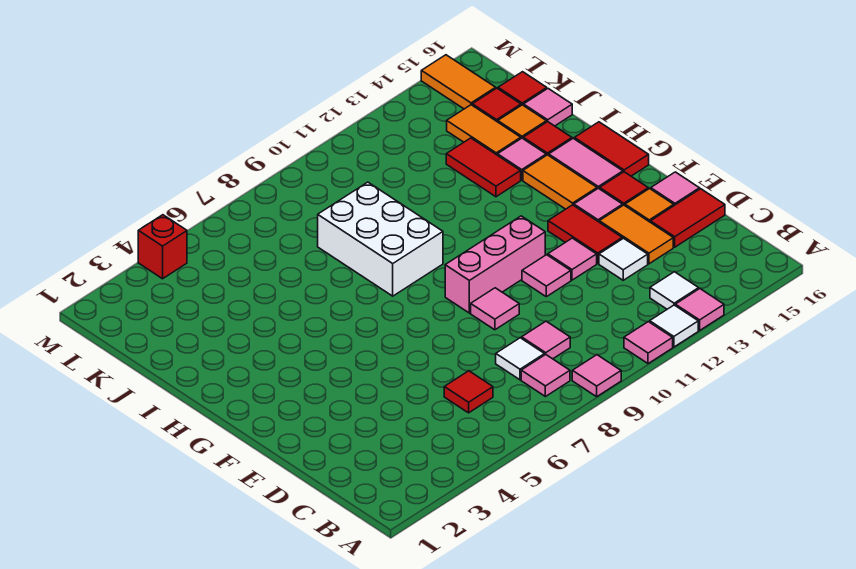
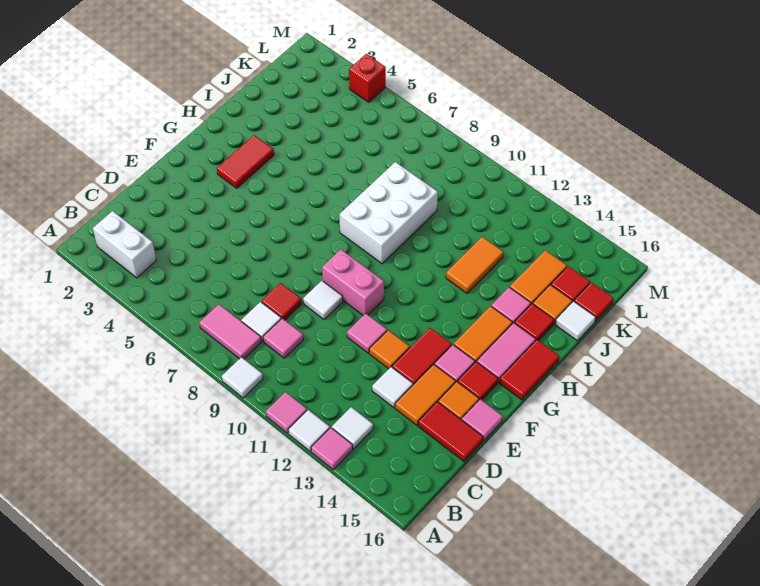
pink 1x1 tile [572,355,621,397] -> white 1x1 tile [222,357,263,398]
none -> white 1x2 brick [93,211,156,278]
pink 1x1 tile [521,355,570,397] -> pink 1x2 tile [199,304,262,359]
red 1x1 tile [444,371,493,413] -> red 1x1 tile moved to [262,283,302,320]
pink 1x1 tile [471,288,519,330] -> white 1x1 tile [303,281,343,319]
pink 1x1 tile [548,238,597,280] -> orange 1x1 tile [369,330,410,369]
pink 1x3 brick [445,216,545,313] -> pink 1x2 brick [322,249,384,315]
red 1x2 tile [446,138,521,197] -> red 1x2 tile moved to [217,135,274,188]
pink 1x1 tile [524,89,572,126] -> white 1x1 tile [555,301,596,341]
orange 1x2 tile [421,55,496,109] -> orange 1x2 tile moved to [446,237,503,293]

